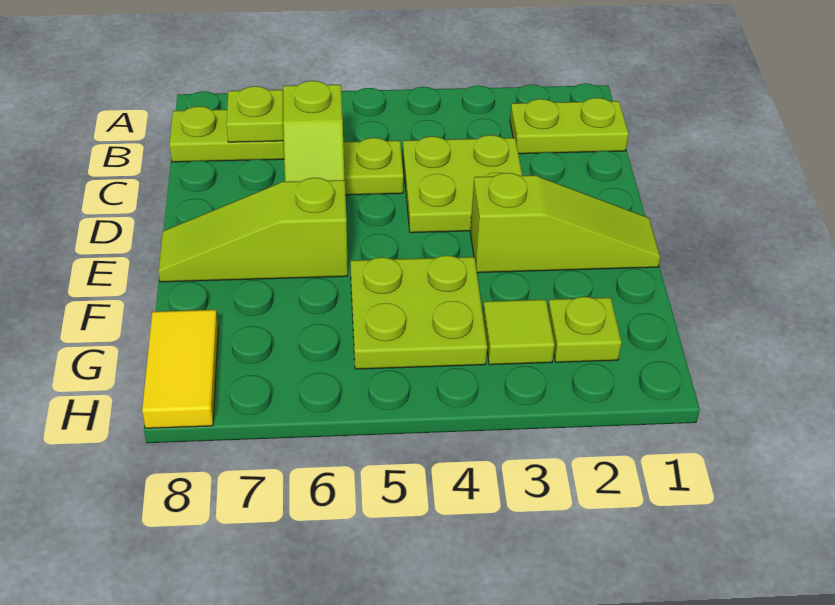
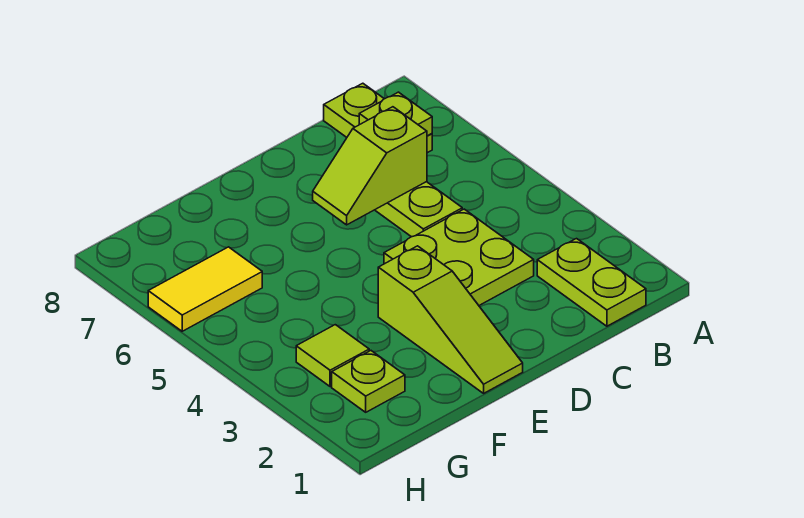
lime 1x3 slope [158,178,348,282] -> none
lime 2x2 plate [351,255,487,369] -> none
yellow 1x2 tile [142,310,218,428] -> yellow 1x2 tile moved to [148,247,262,331]

